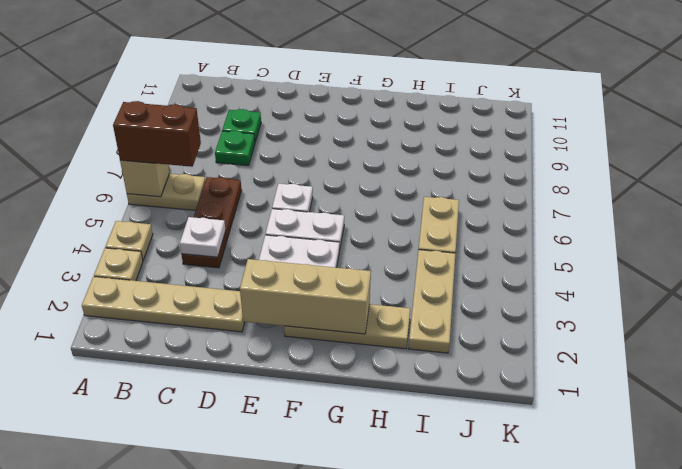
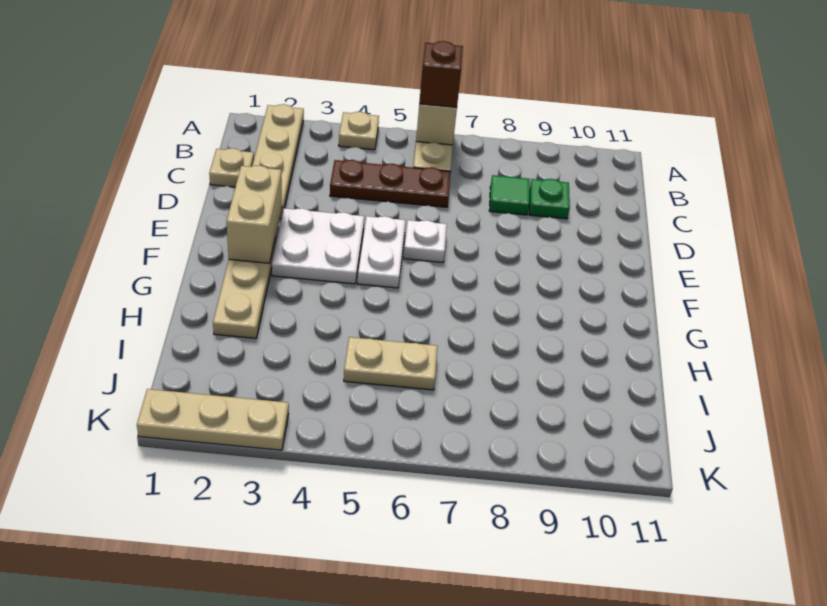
tan 1x1 plate [94,248,143,281] -> tan 1x1 plate moved to [209,148,254,187]
brown 1x2 brick [113,101,201,167] -> brown 1x1 brick [419,41,463,107]
white 1x1 plate [180,217,226,257] -> none
green 1x1 plate [215,131,255,166] -> green 1x1 tile [489,175,530,215]
tan 1x3 brick [240,259,371,334] -> tan 1x2 brick [227,165,282,263]
tan 1x3 plate [409,250,456,353] -> tan 1x3 plate moved to [137,389,289,450]

